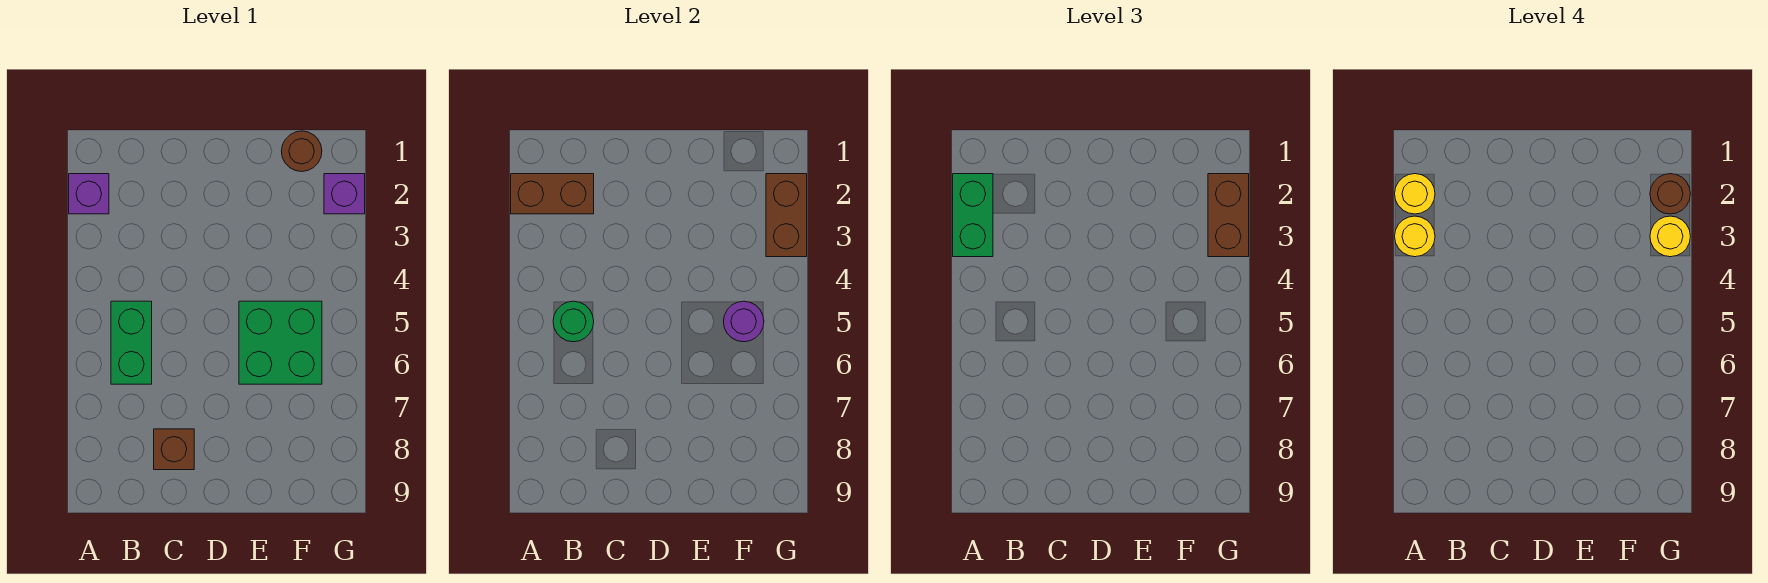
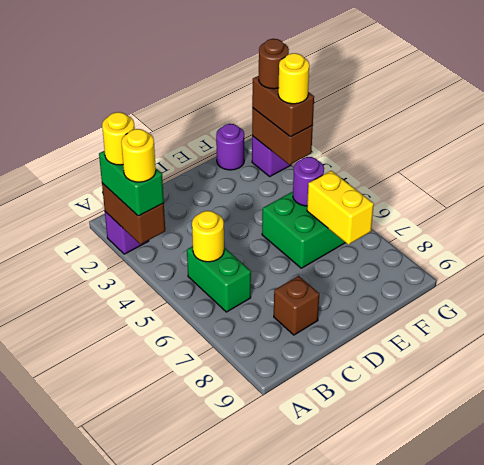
brown 1x2 brick [511,174,594,214] -> brown 1x2 brick turned to [102,183,165,244]
green 1x1 round brick [553,301,594,342] -> yellow 1x1 round brick [192,211,224,262]
brown 1x1 round brick [281,131,322,172] -> purple 1x1 round brick [216,124,244,170]
none -> yellow 1x2 brick [307,171,374,245]

